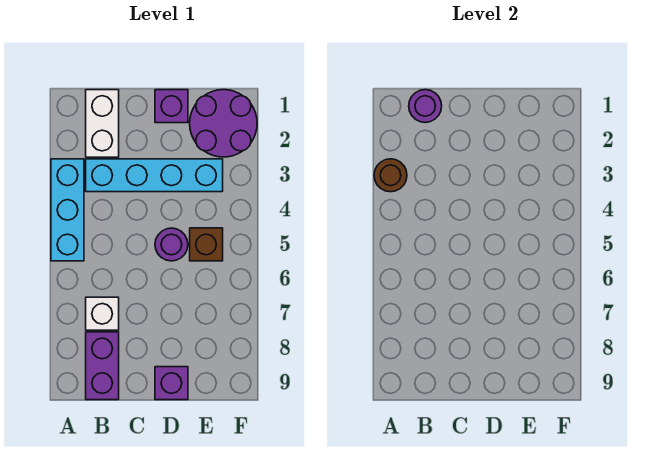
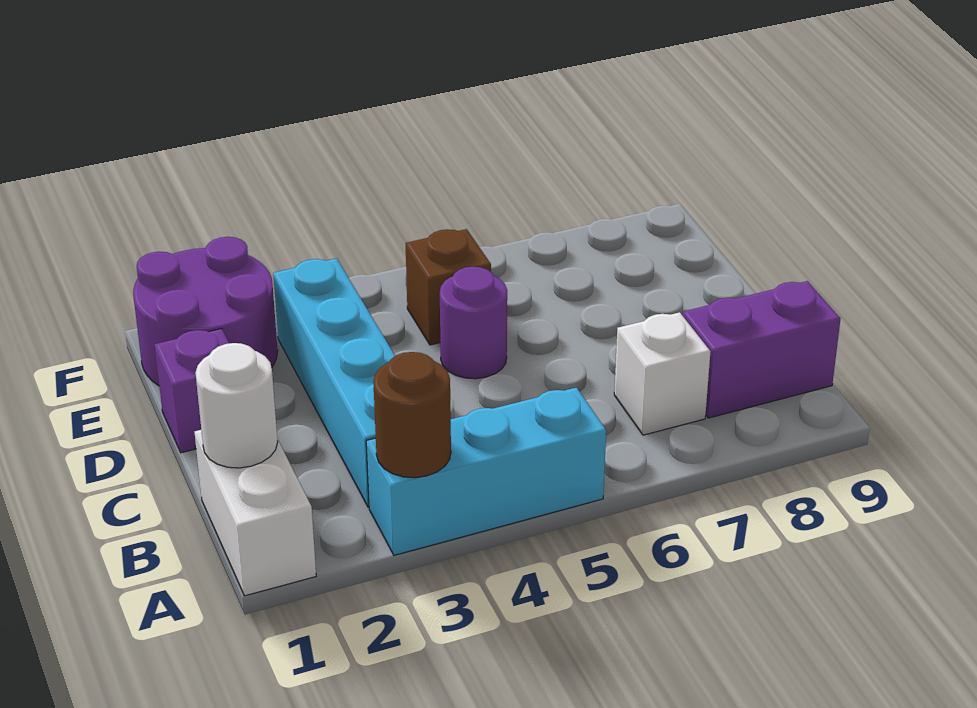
white 1x2 brick [86,90,119,157] -> white 1x2 brick turned to [195,430,316,596]
purple 1x1 round brick [409,90,442,123] -> white 1x1 round brick [195,343,278,468]
purple 1x1 brick [155,367,188,400] -> none

